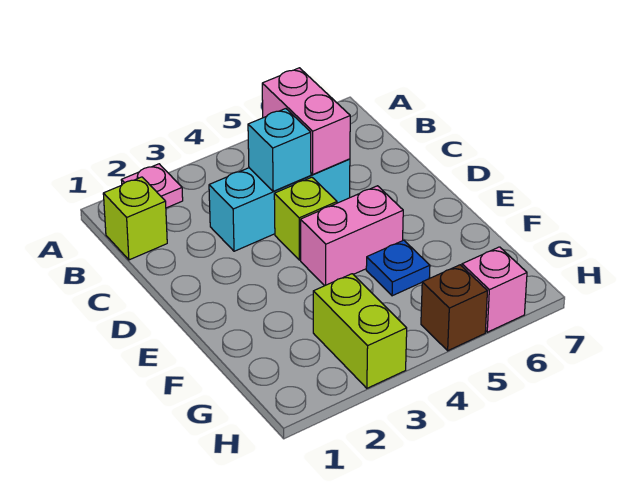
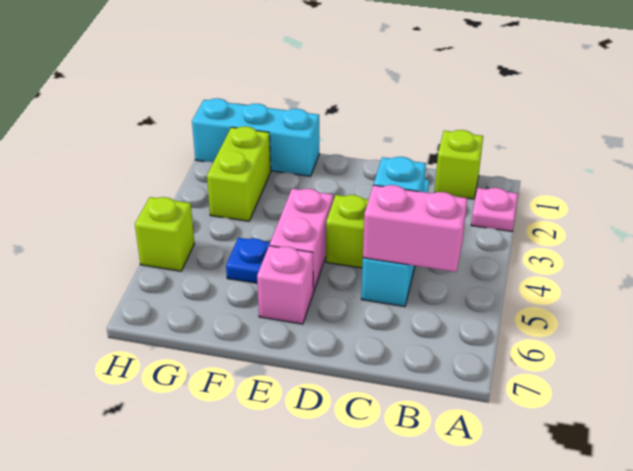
none -> cyan 1x3 brick [192,98,319,176]
lime 1x2 brick [313,274,407,388] -> lime 1x2 brick turned to [207,126,271,221]
brown 1x1 brick [421,265,487,351] -> lime 1x1 brick [135,197,194,271]
pink 1x1 brick [462,247,527,332] -> pink 1x1 brick moved to [257,246,313,324]

